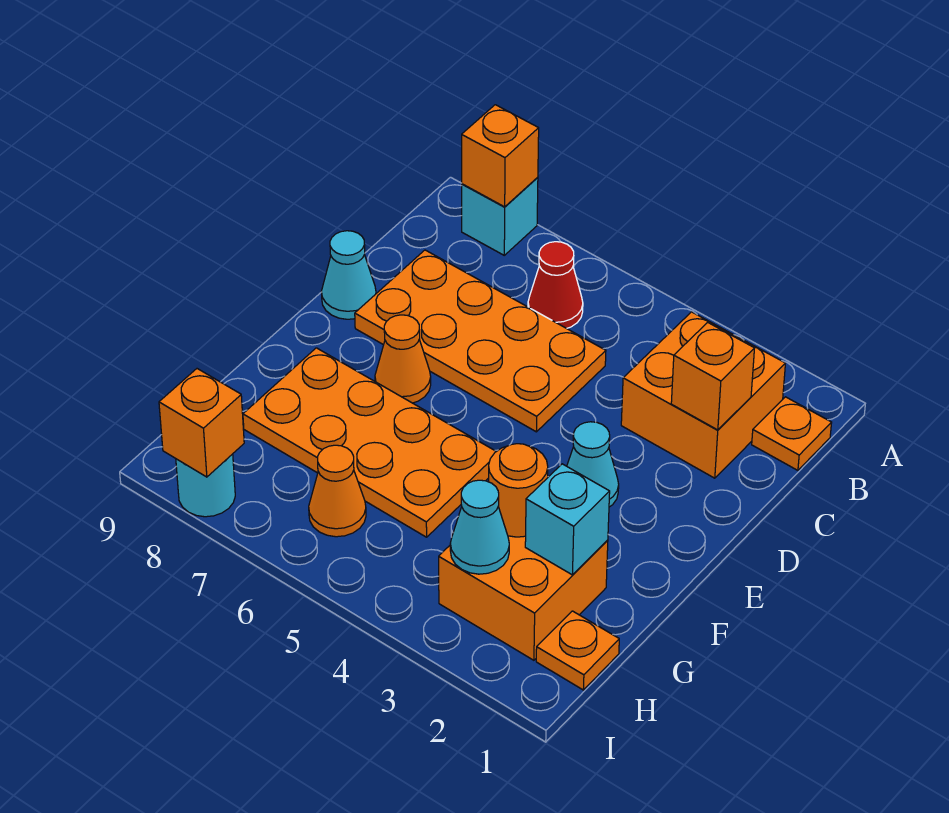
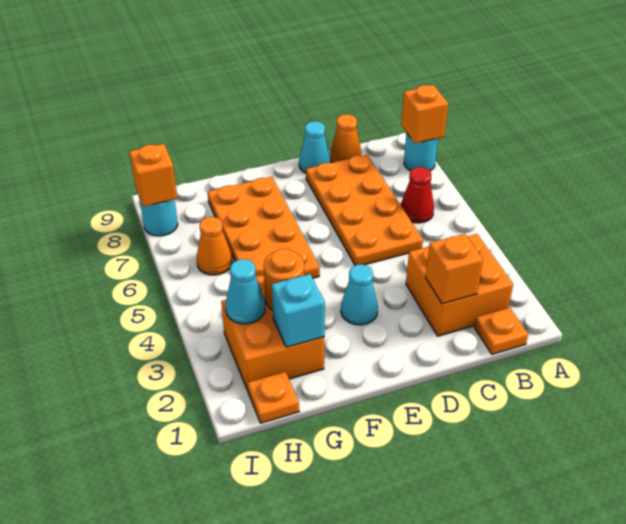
cyan 1x1 brick [462,177,538,255] -> cyan 1x1 round brick [404,133,438,171]
orange 1x1 cone [375,315,431,403] -> orange 1x1 cone moved to [330,114,362,163]

